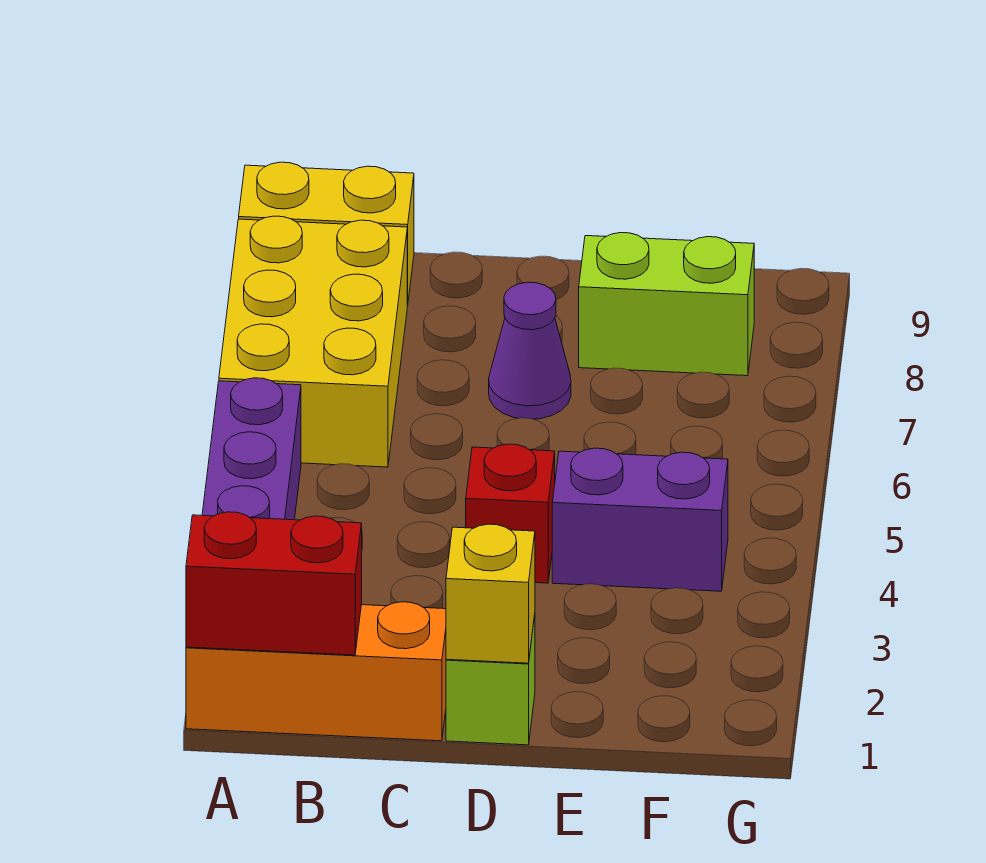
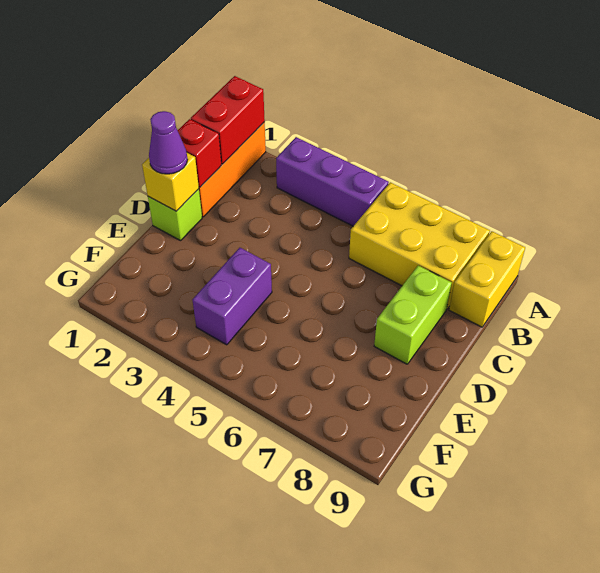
red 1x1 brick [466,444,555,583] -> red 1x1 brick moved to [177,119,221,187]
purple 1x1 cone [489,282,571,419] -> purple 1x1 cone moved to [149,111,188,174]
lime 1x2 brick [579,233,754,376] -> lime 1x2 brick moved to [374,266,452,364]

